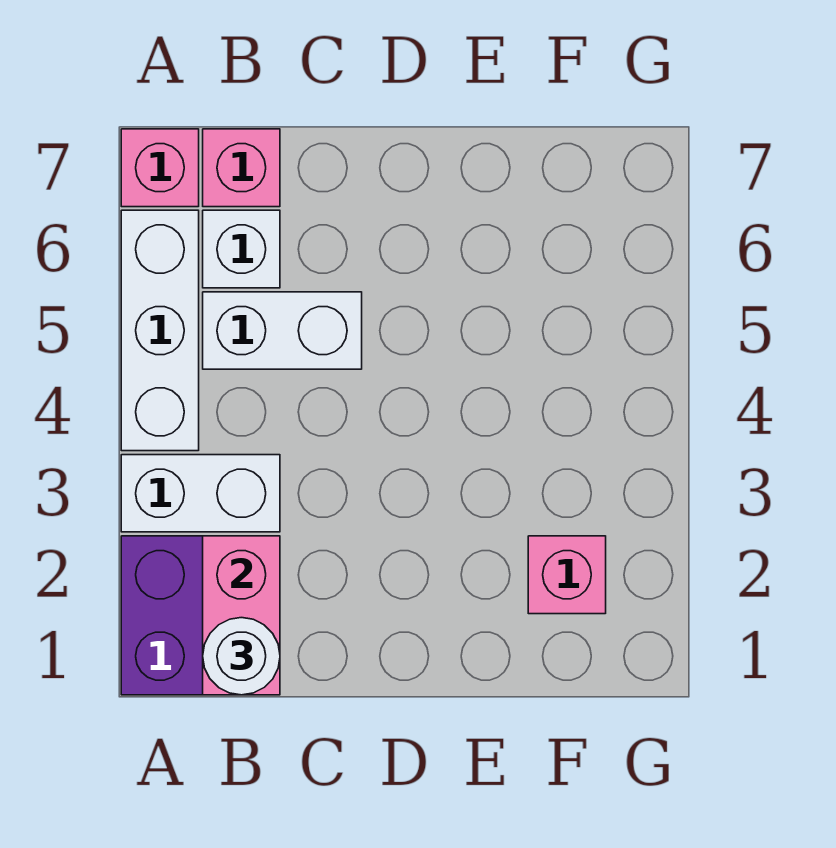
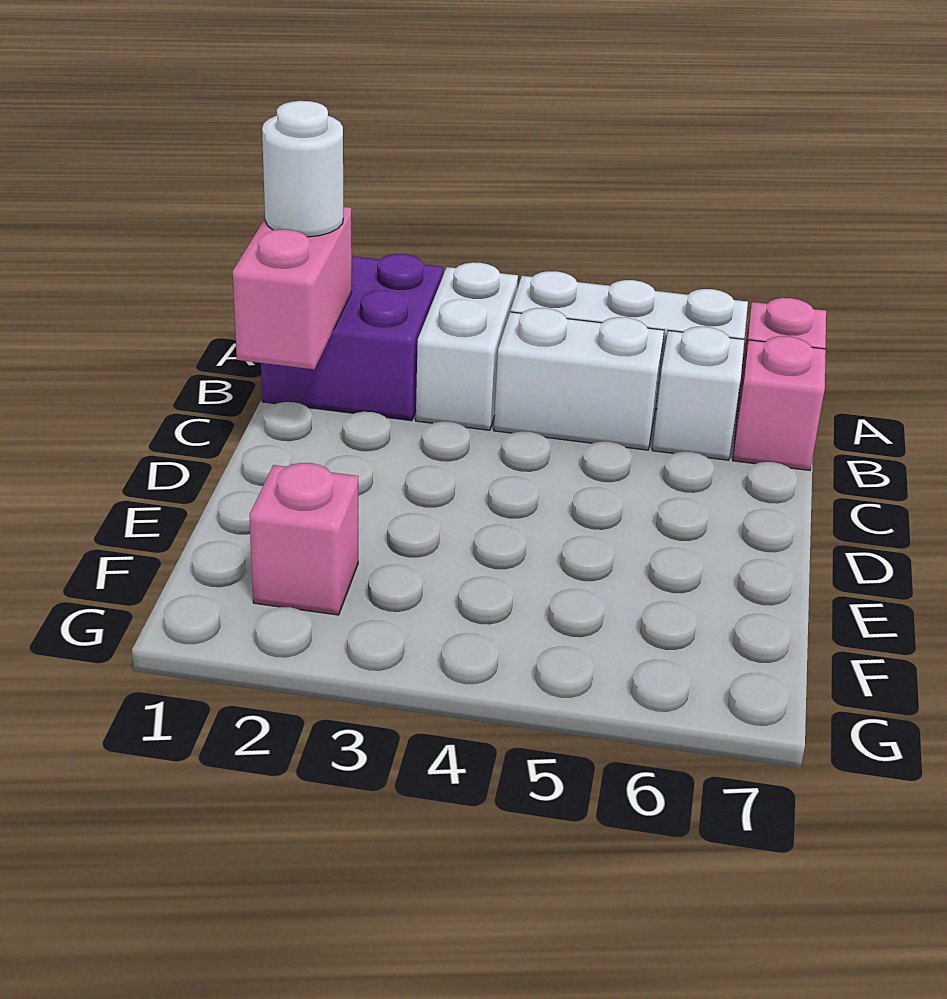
pink 1x2 brick [203,536,280,695] -> pink 1x2 brick turned to [233,207,352,369]
white 1x2 brick [203,292,362,369] -> white 1x2 brick turned to [494,308,664,450]

